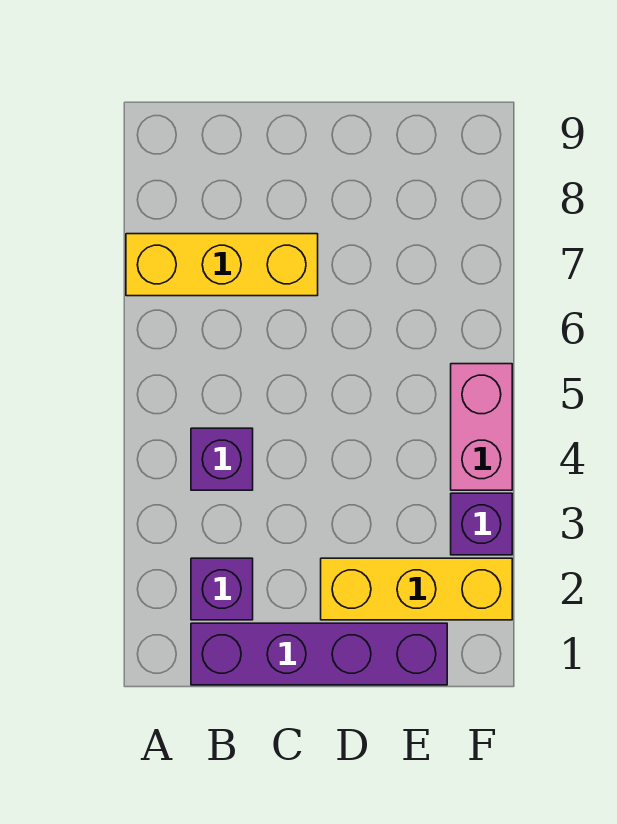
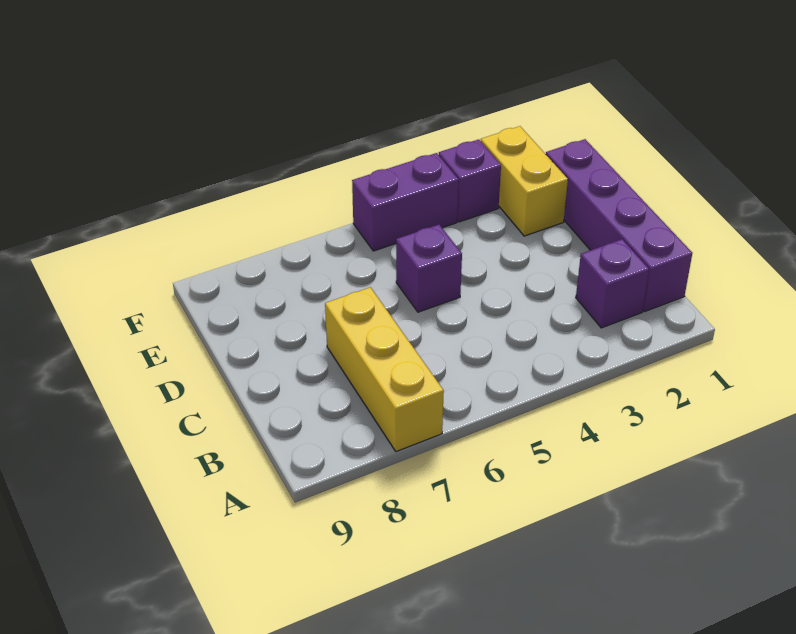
purple 1x1 brick [191,428,253,490] -> purple 1x1 brick moved to [396,225,462,312]
yellow 1x3 brick [321,558,512,620] -> yellow 1x2 brick [481,126,568,236]
pink 1x2 brick [451,364,512,490] -> purple 1x2 brick [352,153,458,251]

